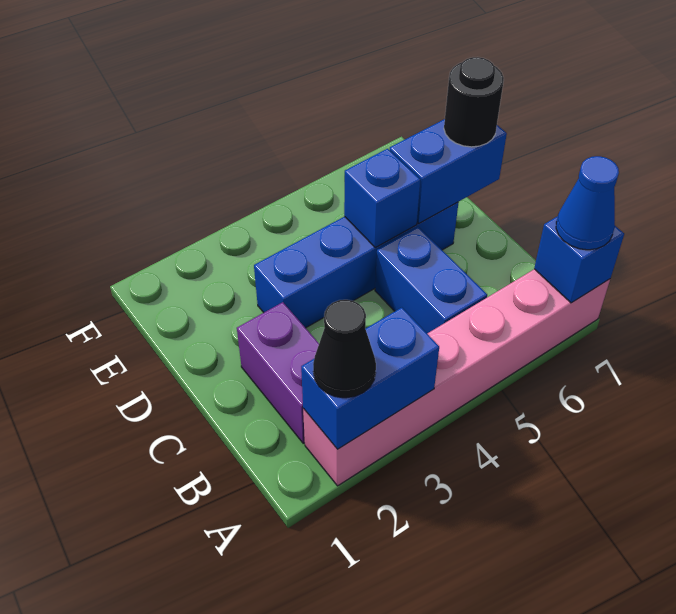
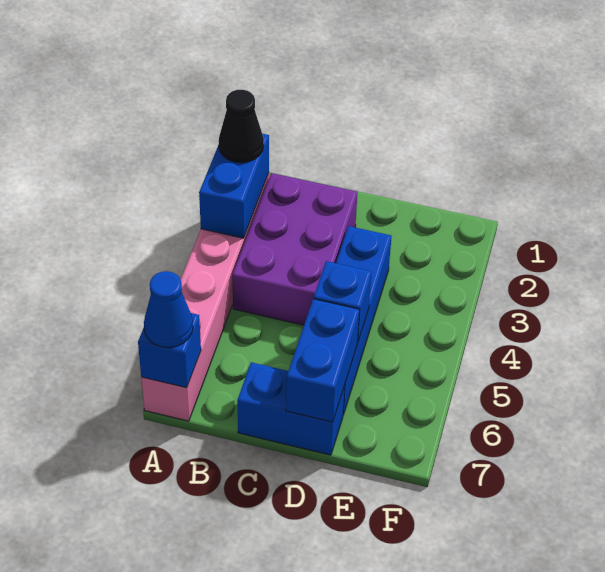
purple 1x2 brick [237,302,319,443] -> purple 2x3 brick [232,173,358,325]
blue 1x2 brick [375,227,487,333] -> blue 1x2 brick moved to [237,362,345,455]
black 1x1 round brick [444,57,504,147] -> none

